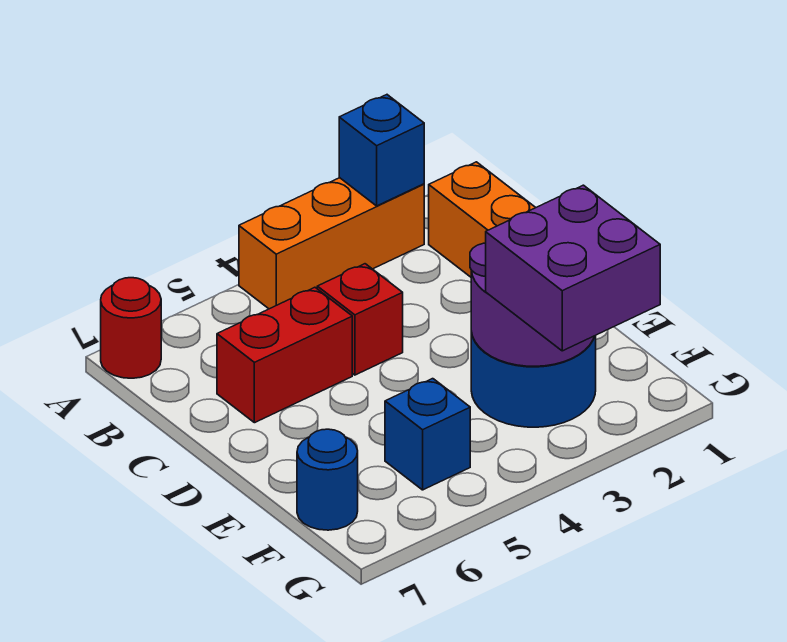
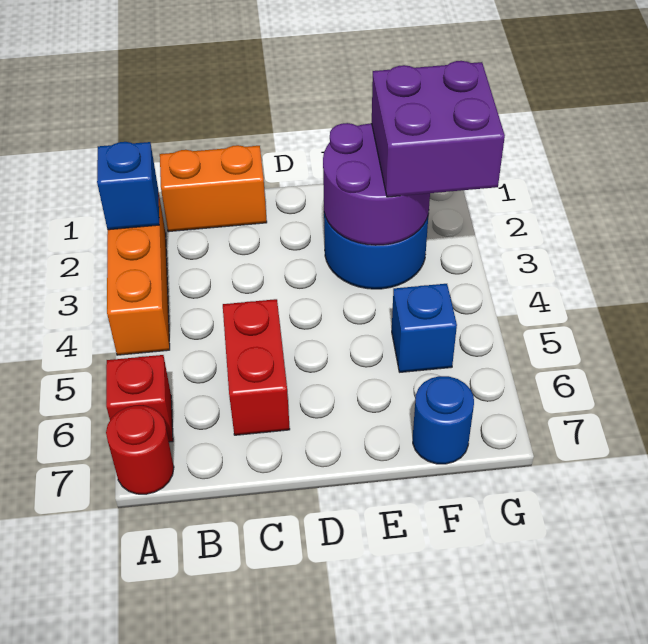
red 1x1 brick [317,264,403,375] -> red 1x1 brick moved to [106,355,173,442]

